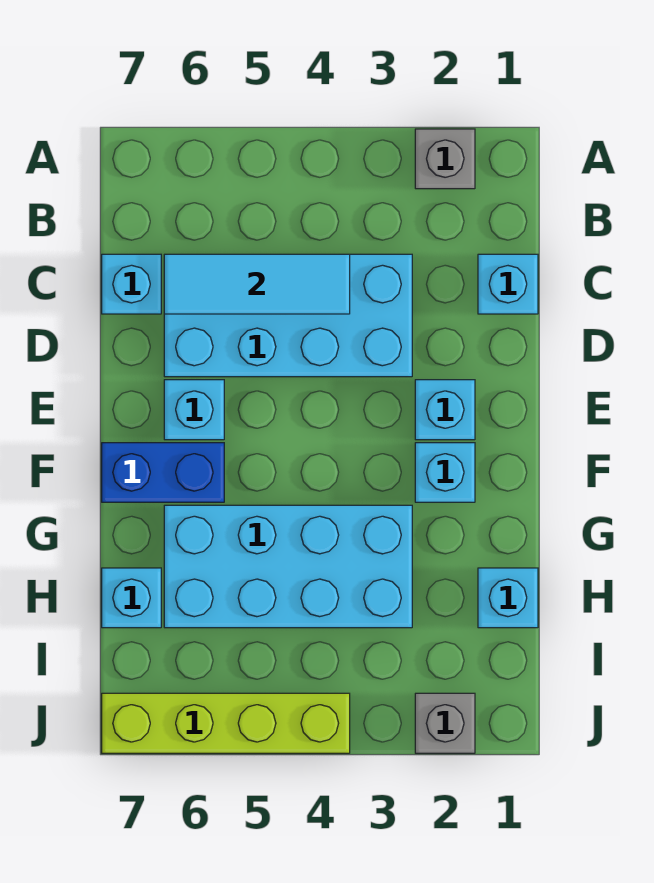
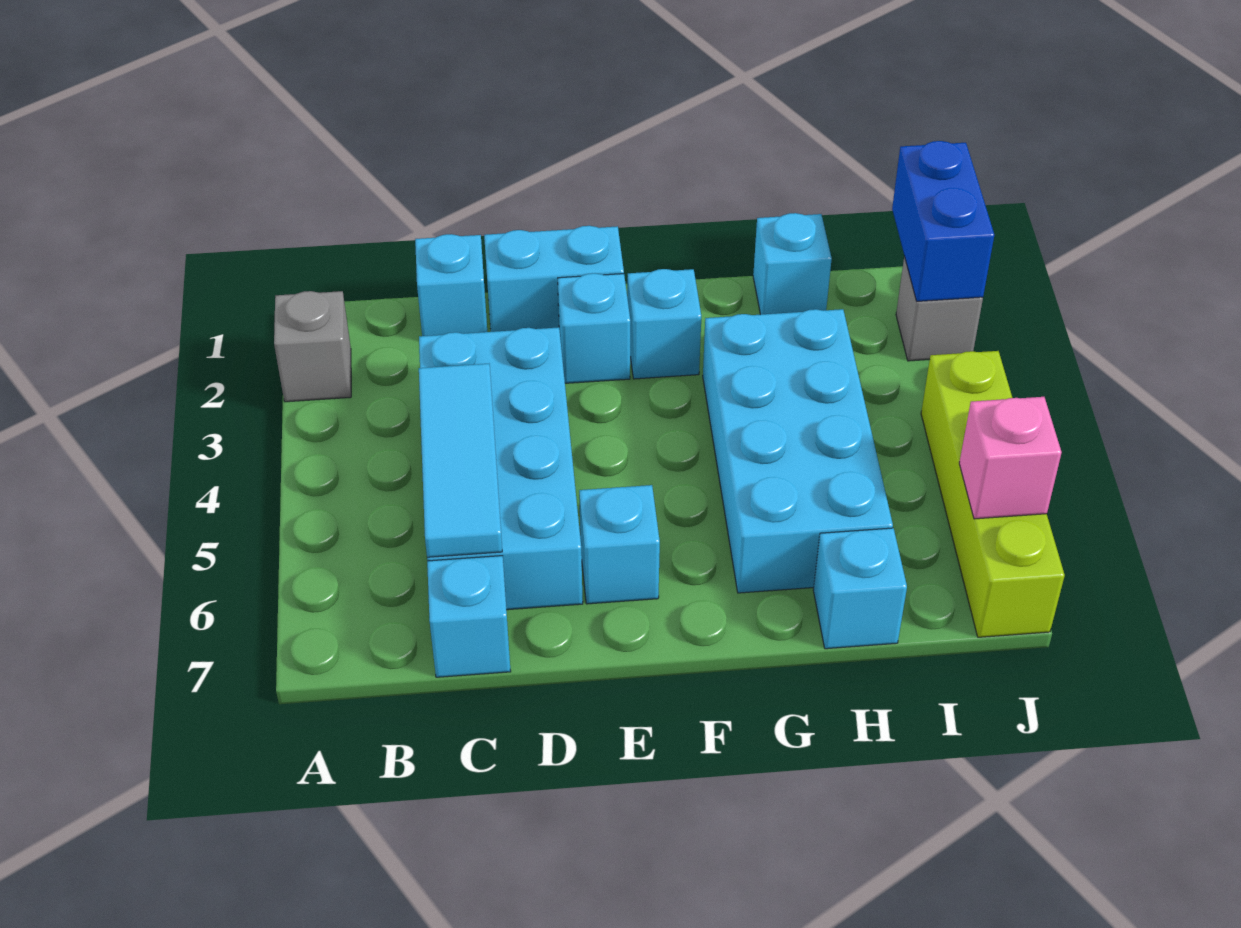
none -> cyan 1x2 brick [484,226,624,332]
blue 1x2 brick [102,443,224,502] -> blue 1x2 brick moved to [892,141,994,301]
none -> pink 1x1 brick [959,397,1062,519]

